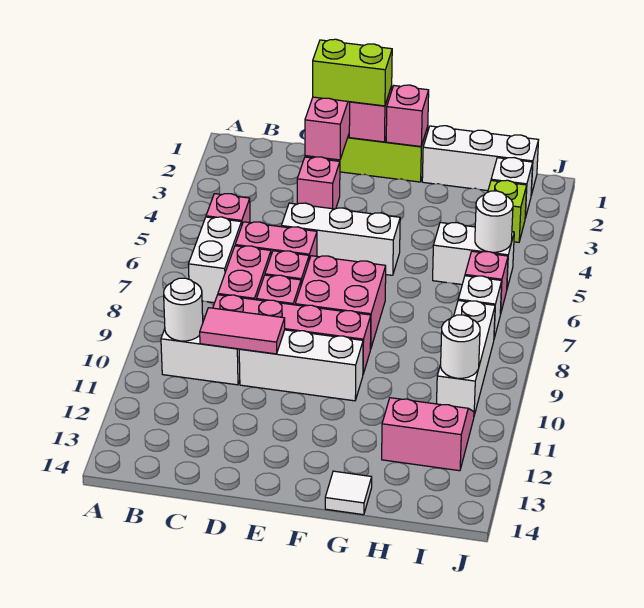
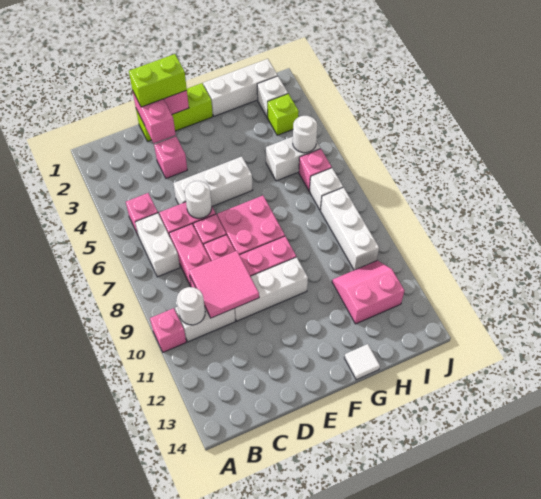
pink 1x2 tile [200,308,285,354] -> pink 2x2 tile [189,251,259,318]
pink 1x1 brick [386,85,429,147] -> pink 1x1 brick moved to [150,308,186,352]
white 1x1 round brick [441,315,480,378] -> white 1x1 round brick moved to [185,181,212,218]

